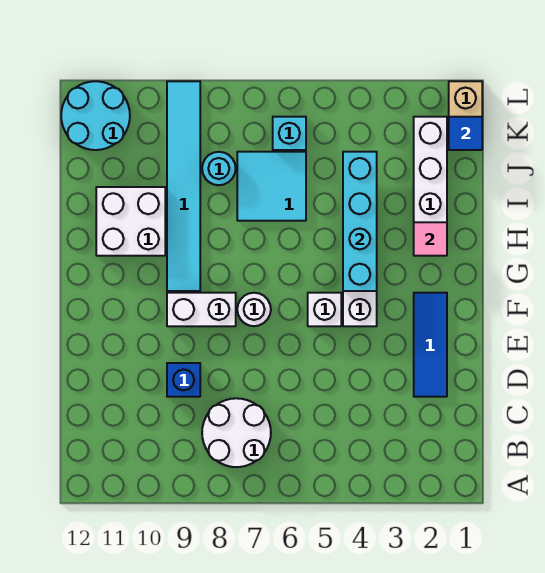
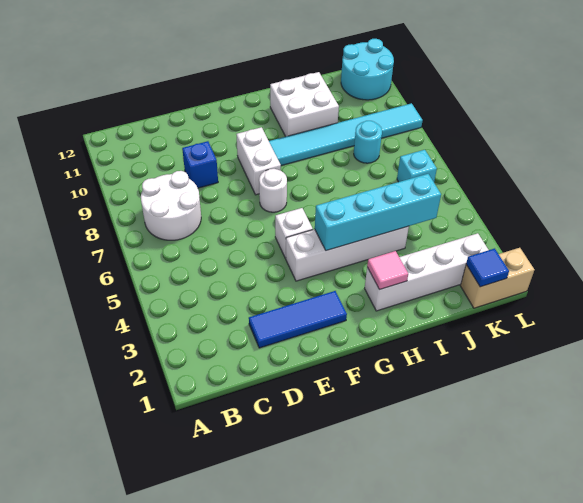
cyan 2x2 tile [237,152,306,221] -> none

